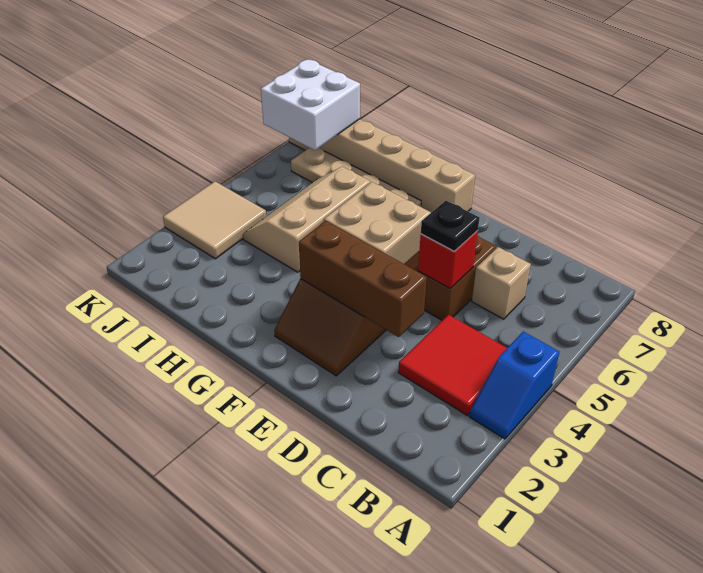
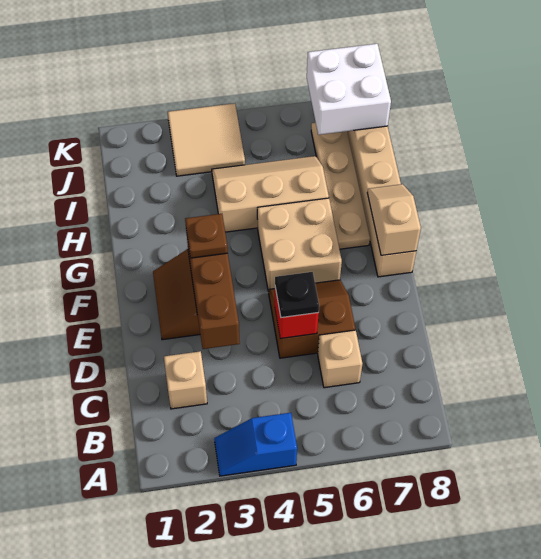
red 2x2 tile [398,315,507,415] -> none
none -> tan 1x1 brick [164,351,207,409]
none -> brown 1x1 plate [185,214,228,258]
none -> tan 1x2 slope [367,184,421,255]

